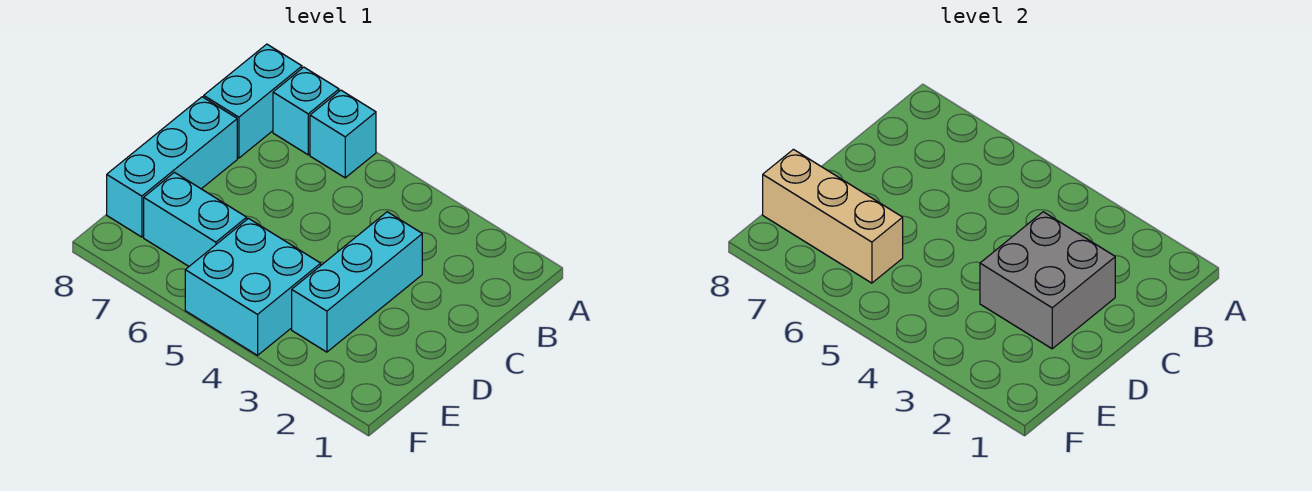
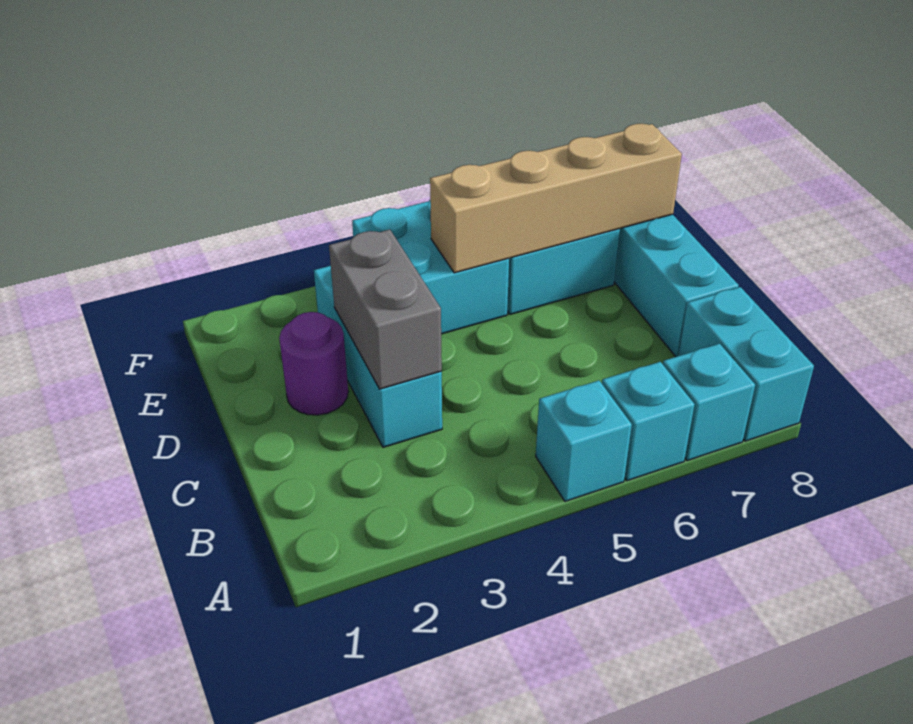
none -> cyan 1x1 brick [536,381,632,501]
grey 2x2 brick [980,212,1115,349] -> grey 1x2 brick [329,230,442,389]
none -> purple 1x1 round brick [279,312,348,415]
tan 1x3 brick [763,149,903,283] -> tan 1x4 brick [430,124,682,273]

